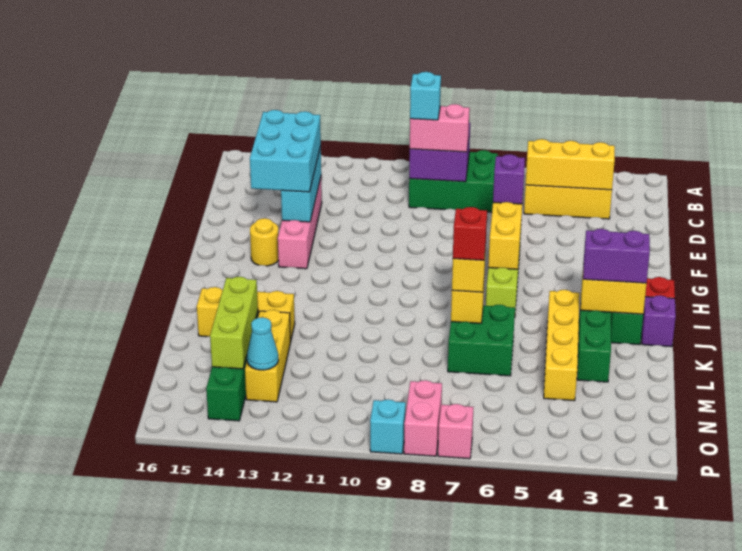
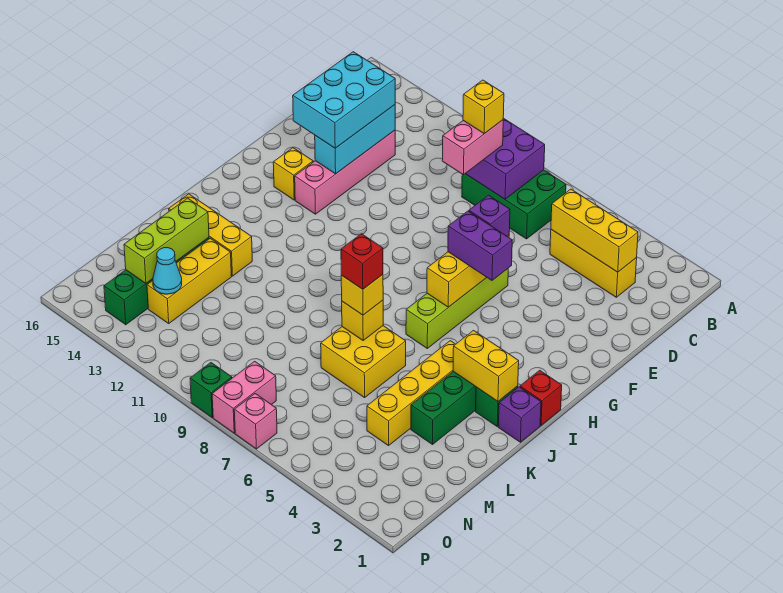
pink 1x2 brick [410,104,470,152] -> pink 1x2 brick turned to [442,120,503,175]
cyan 1x1 brick [410,72,441,120] -> yellow 1x1 brick [463,80,504,134]
yellow 1x1 round brick [250,218,279,266] -> yellow 1x1 brick [273,148,313,200]
purple 1x2 brick [583,229,650,283] -> purple 1x2 brick moved to [448,211,512,280]
green 2x2 brick [448,305,515,376] -> yellow 2x2 brick [321,326,406,398]
cyan 1x1 brick [370,399,406,454] -> green 1x1 brick [190,363,232,417]

